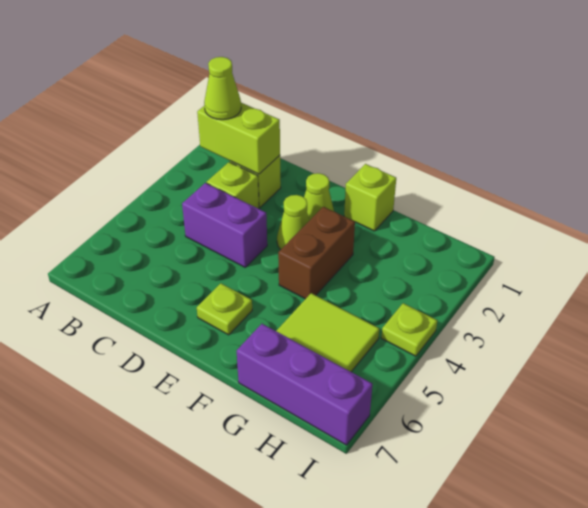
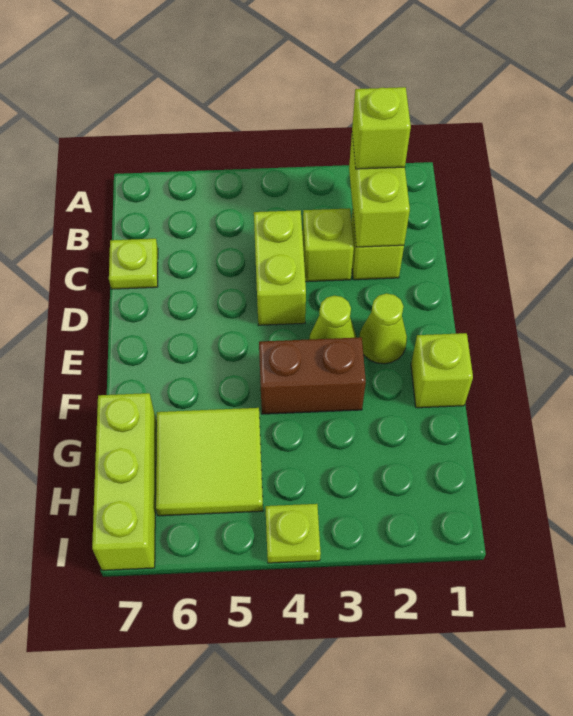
lime 1x1 cone [204,57,241,120] -> lime 1x1 brick [352,87,411,169]
purple 1x2 brick [182,183,267,267] -> lime 1x2 brick [254,210,306,325]
lime 1x1 plate [197,283,252,335] -> lime 1x1 plate moved to [109,239,158,289]
purple 1x3 brick [237,324,373,445] -> lime 1x3 brick [92,393,156,570]

